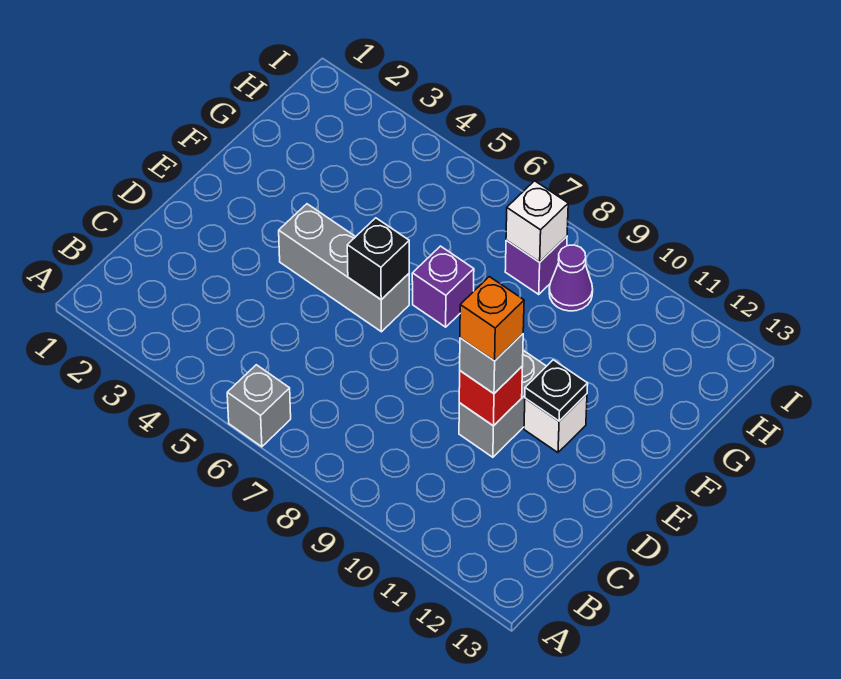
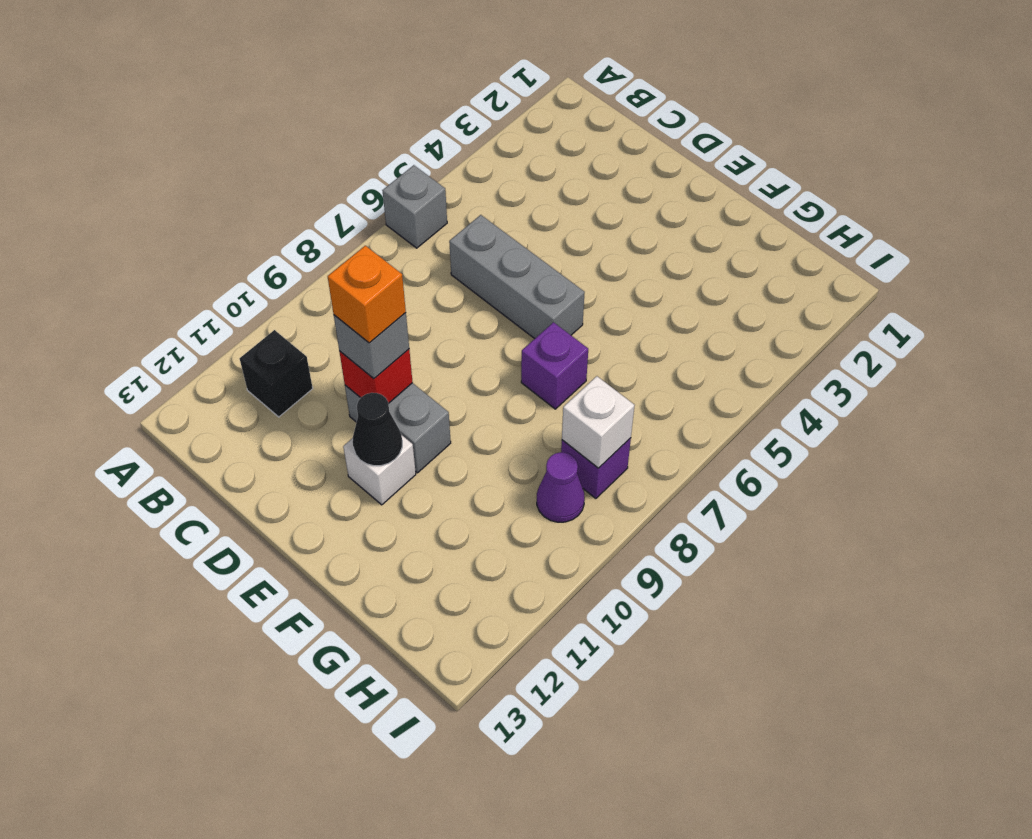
grey 1x3 brick [279,204,409,332] -> grey 1x3 brick turned to [449,215,585,339]
black 1x1 brick [347,218,409,299] -> black 1x1 brick moved to [240,330,313,417]
black 1x1 plate [525,360,588,421] -> black 1x1 cone [353,393,402,466]

